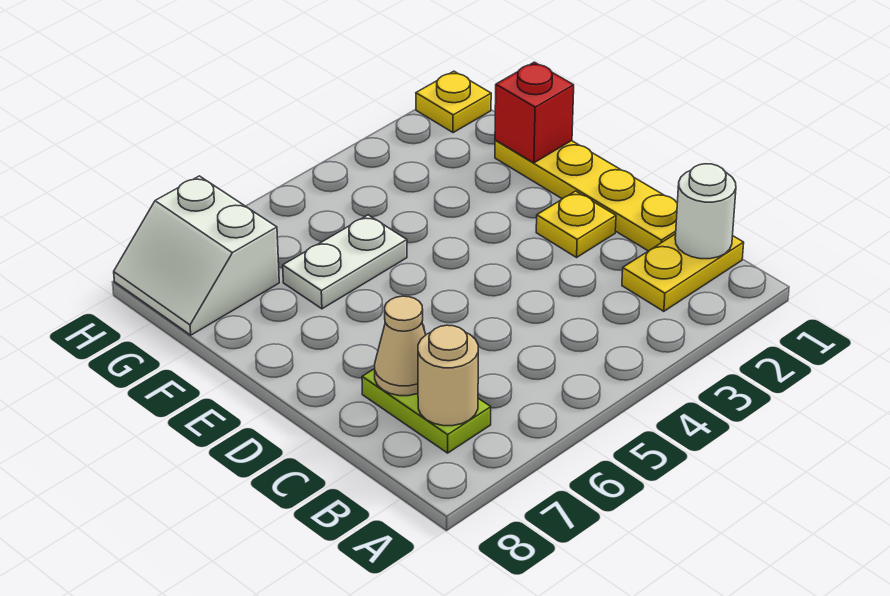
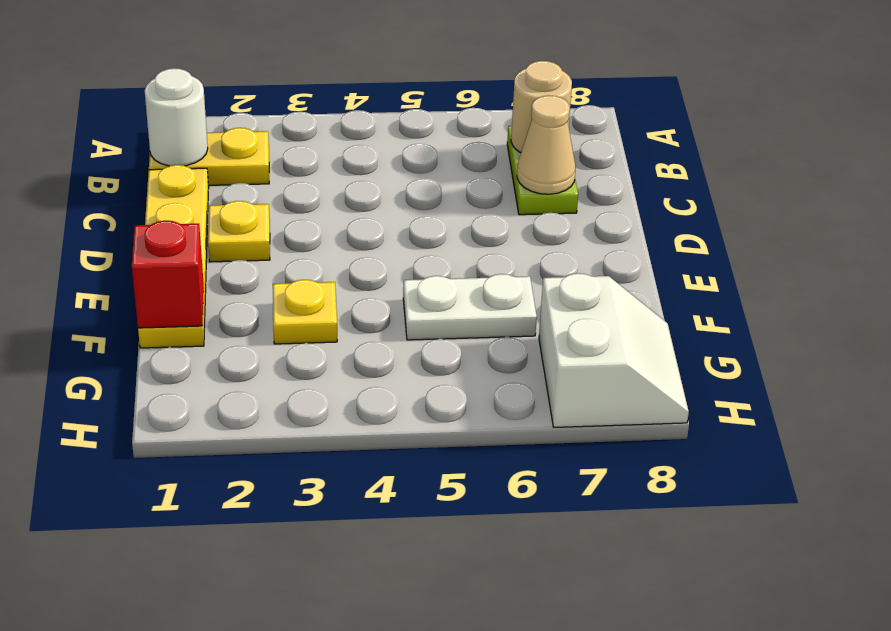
yellow 1x1 plate [416,71,491,133] -> yellow 1x1 plate moved to [273,280,337,344]

